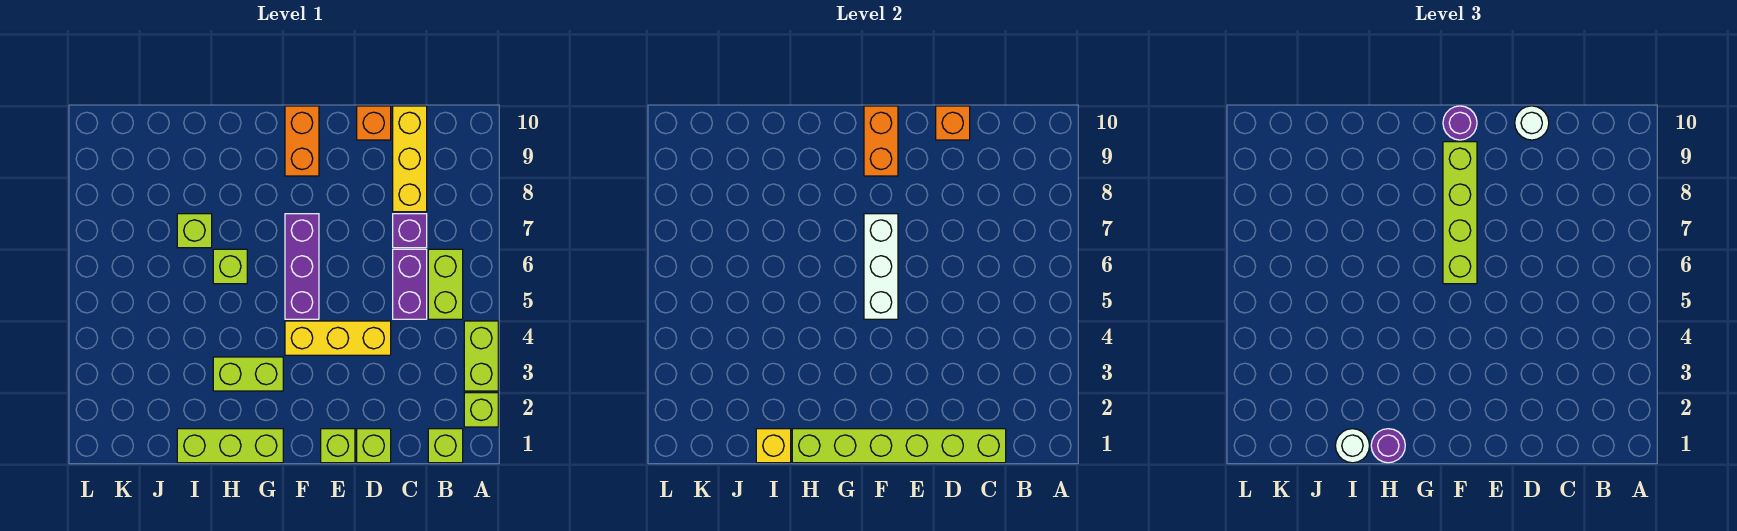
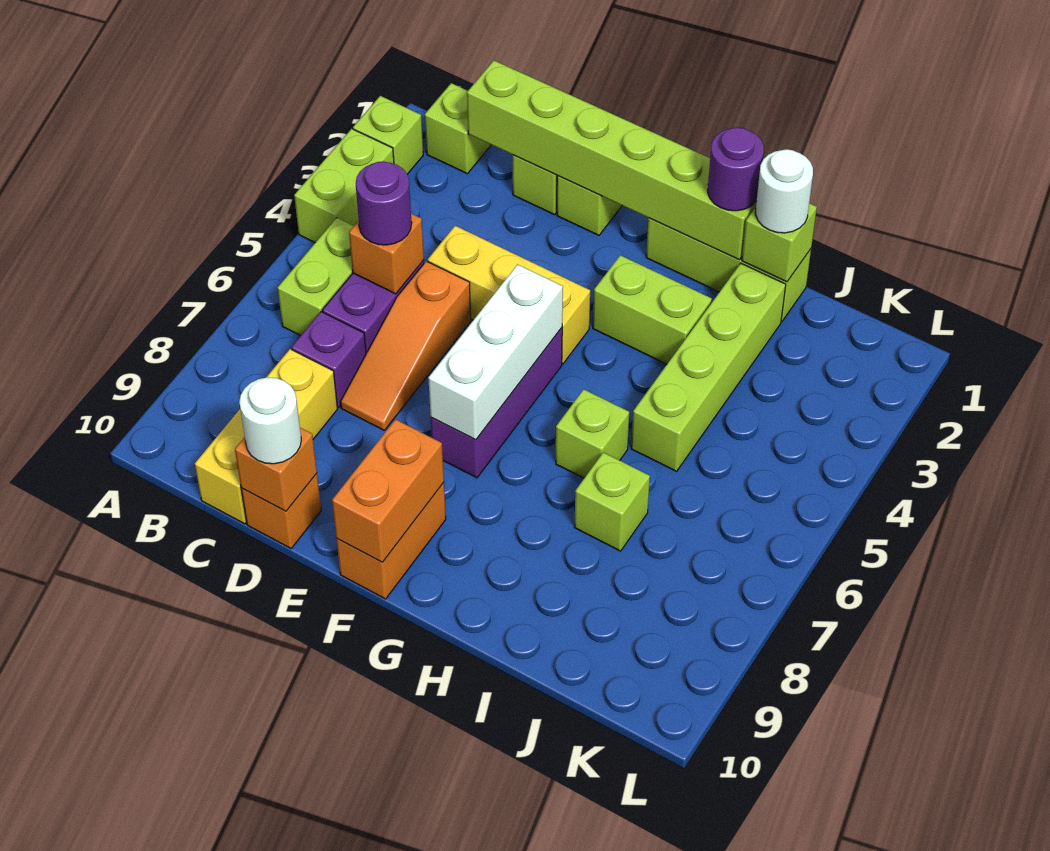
none -> orange 1x1 brick [349,214,424,294]
none -> orange 1x3 slope [341,261,471,430]
lime 1x4 brick [1443,142,1477,284] -> lime 1x4 brick moved to [631,263,786,471]
purple 1x1 round brick [1443,106,1477,140] -> purple 1x1 round brick moved to [356,161,412,245]
yellow 1x1 brick [756,429,791,463] -> lime 1x1 brick [742,203,817,282]

